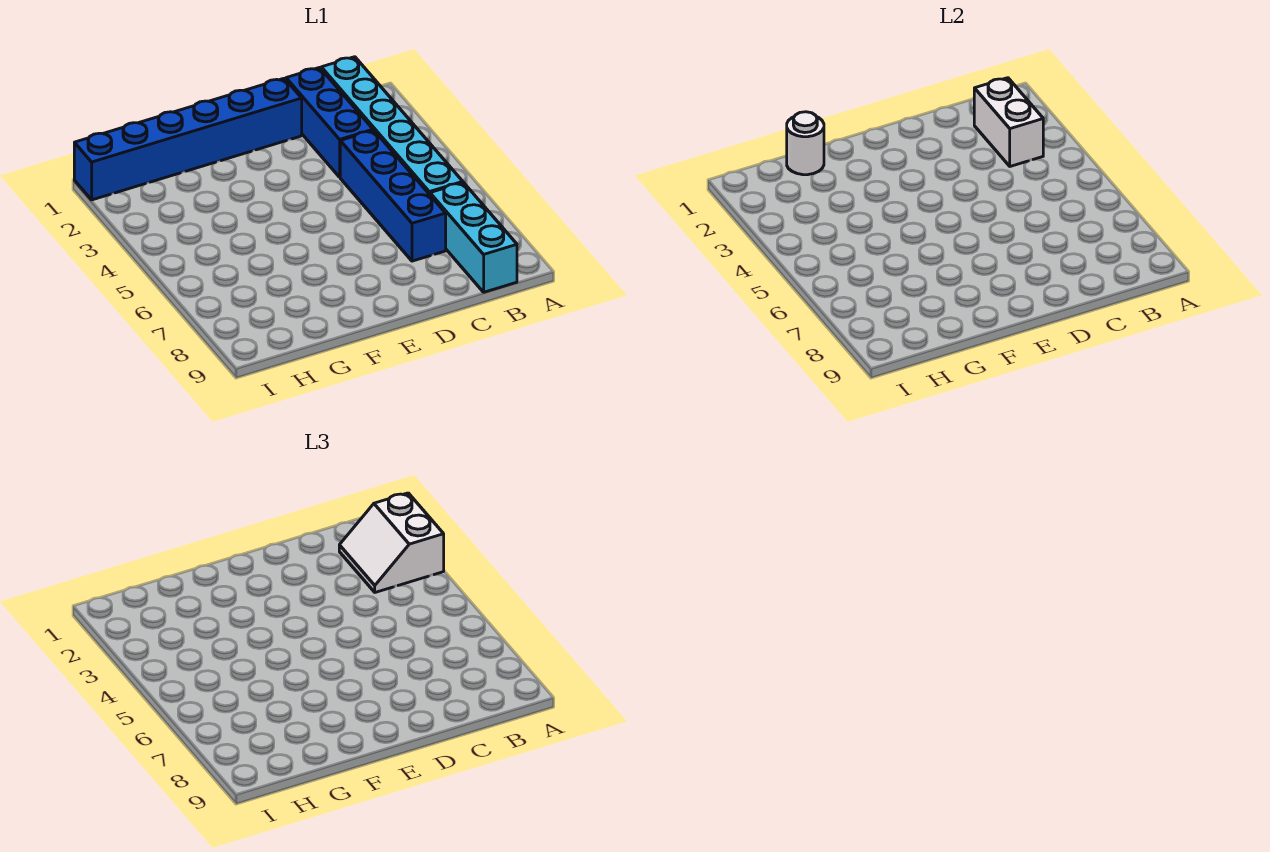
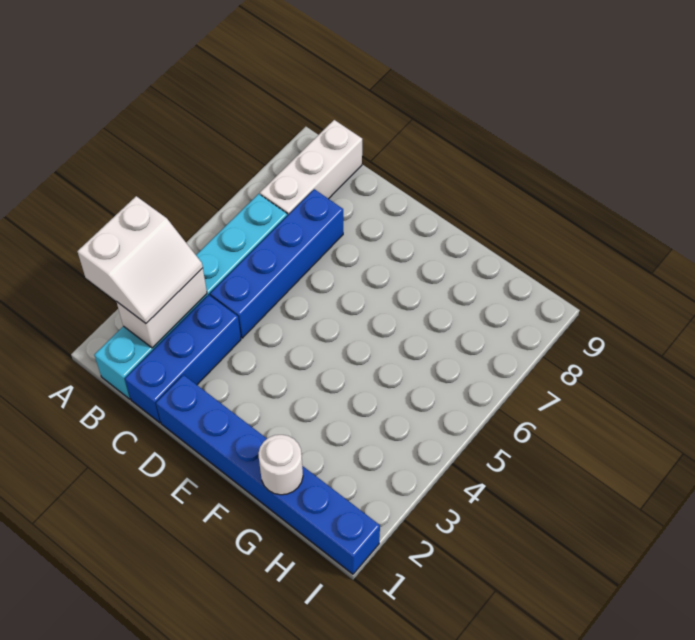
cyan 1x3 brick [430,183,517,292] -> white 1x3 brick [260,120,362,216]

